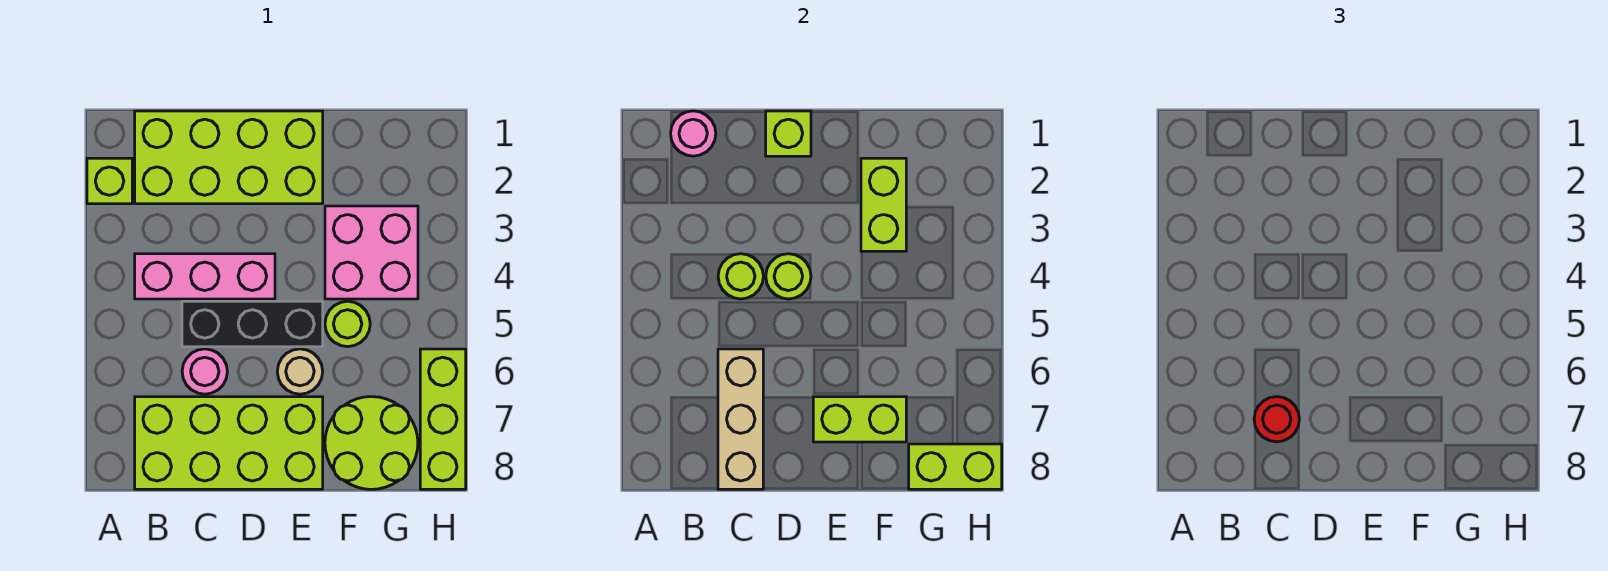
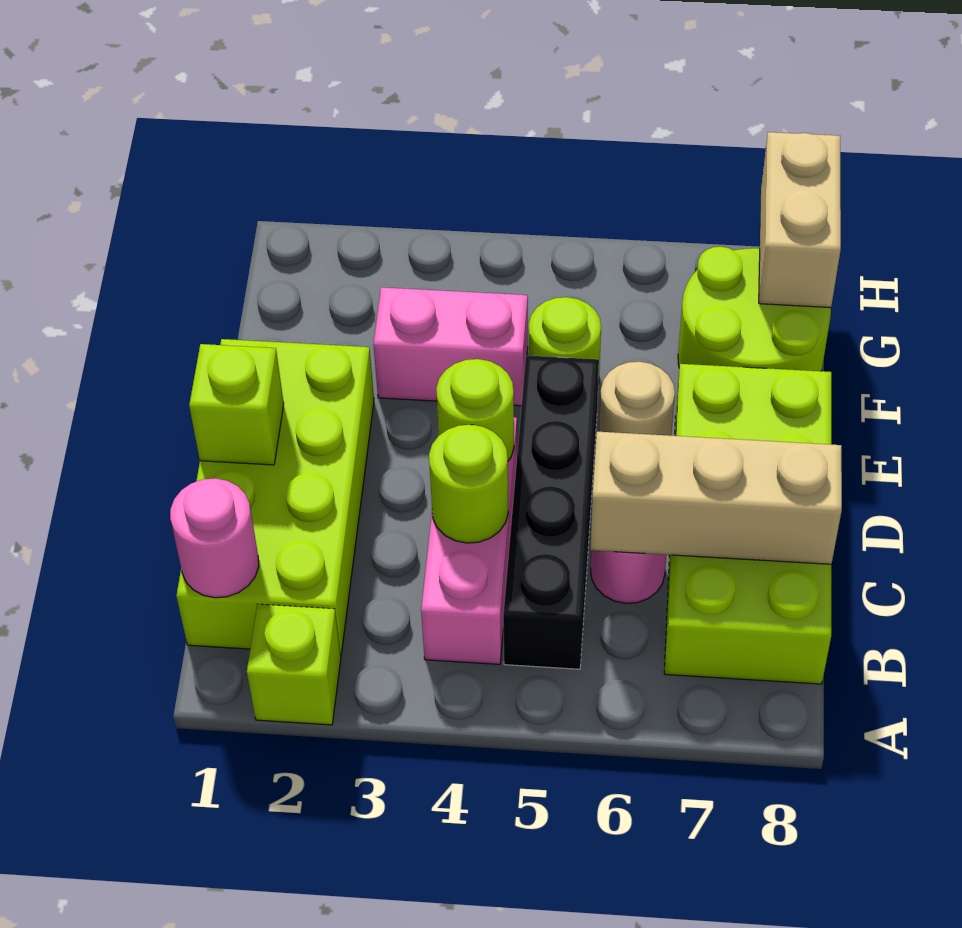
black 1x3 brick [182,301,323,347] -> black 1x4 brick [503,355,599,669]
red 1x1 round brick [1254,397,1299,442] -> none
lime 1x2 brick [813,397,906,442] -> none
lime 1x2 brick [861,158,906,251] -> none
pink 2x2 brick [325,206,418,299] -> pink 1x2 brick [373,287,528,406]
lime 1x2 brick [909,444,1002,489] -> tan 1x2 brick [759,132,841,308]
lime 1x3 brick [420,349,466,489] -> none

